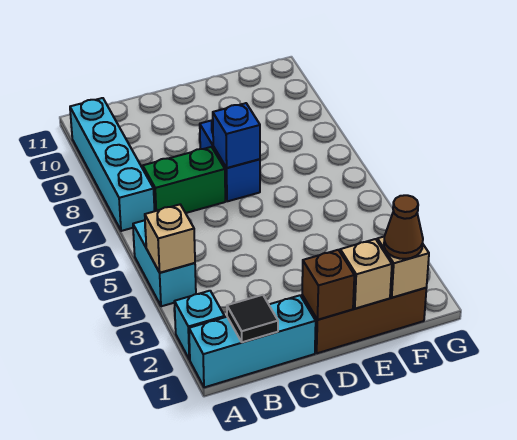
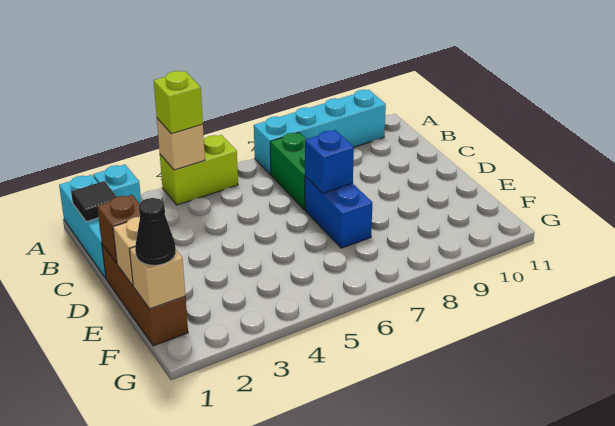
cyan 1x2 brick [133,220,196,306] -> lime 1x2 brick [160,135,238,205]
none -> lime 1x1 brick [154,71,203,134]
blue 1x2 brick [200,120,260,201] -> blue 1x2 brick turned to [305,177,372,248]
brown 1x1 cone [384,195,423,259] -> black 1x1 cone [135,198,176,265]

